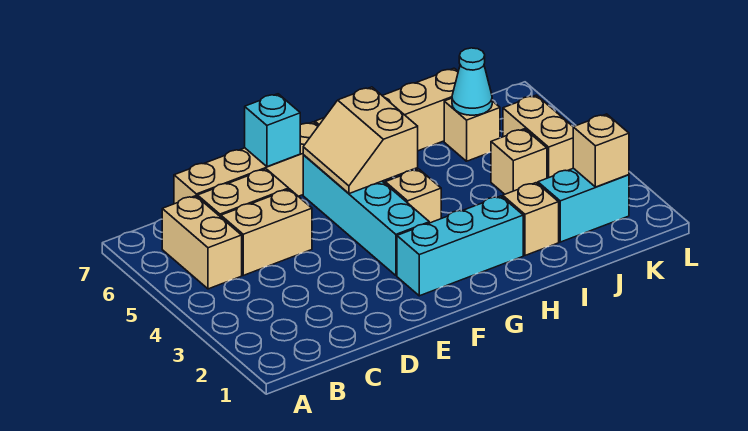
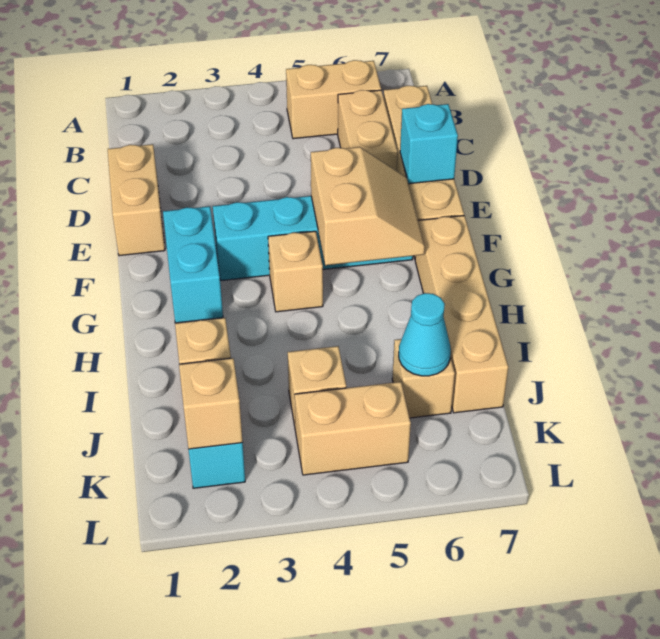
tan 1x2 brick [221,189,312,275] -> tan 1x2 brick moved to [108,144,165,256]
cyan 1x3 brick [397,196,523,296] -> cyan 1x2 brick [163,206,223,323]
tan 2x2 slope [303,87,418,194] -> tan 2x2 slope turned to [311,147,425,265]

